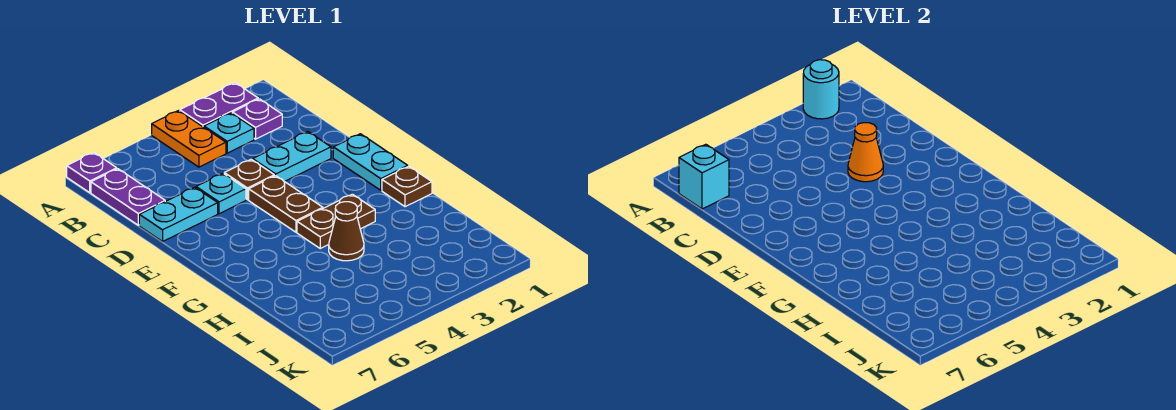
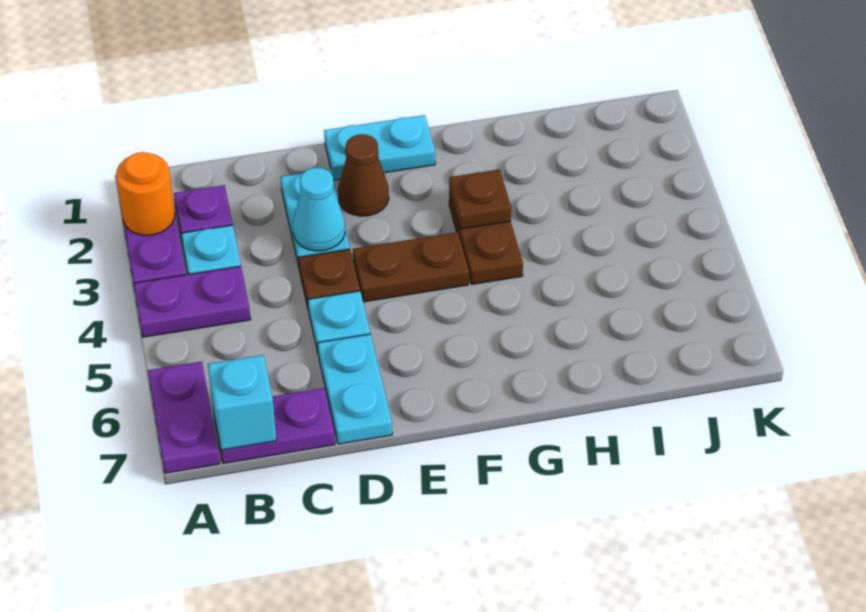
cyan 1x1 round brick [803,60,839,119] -> orange 1x1 round brick [116,152,175,235]
orange 1x2 plate [152,111,226,167] -> purple 1x2 plate [134,266,251,337]
purple 1x1 plate [67,152,117,193] -> purple 1x2 plate [148,361,220,473]
orange 1x1 cone [848,123,883,182] -> cyan 1x1 cone [293,168,345,251]
brown 1x1 plate [382,166,432,207] -> brown 1x1 plate moved to [449,169,511,229]
brown 1x1 cone [329,202,364,261] -> brown 1x1 cone moved to [338,134,389,216]

